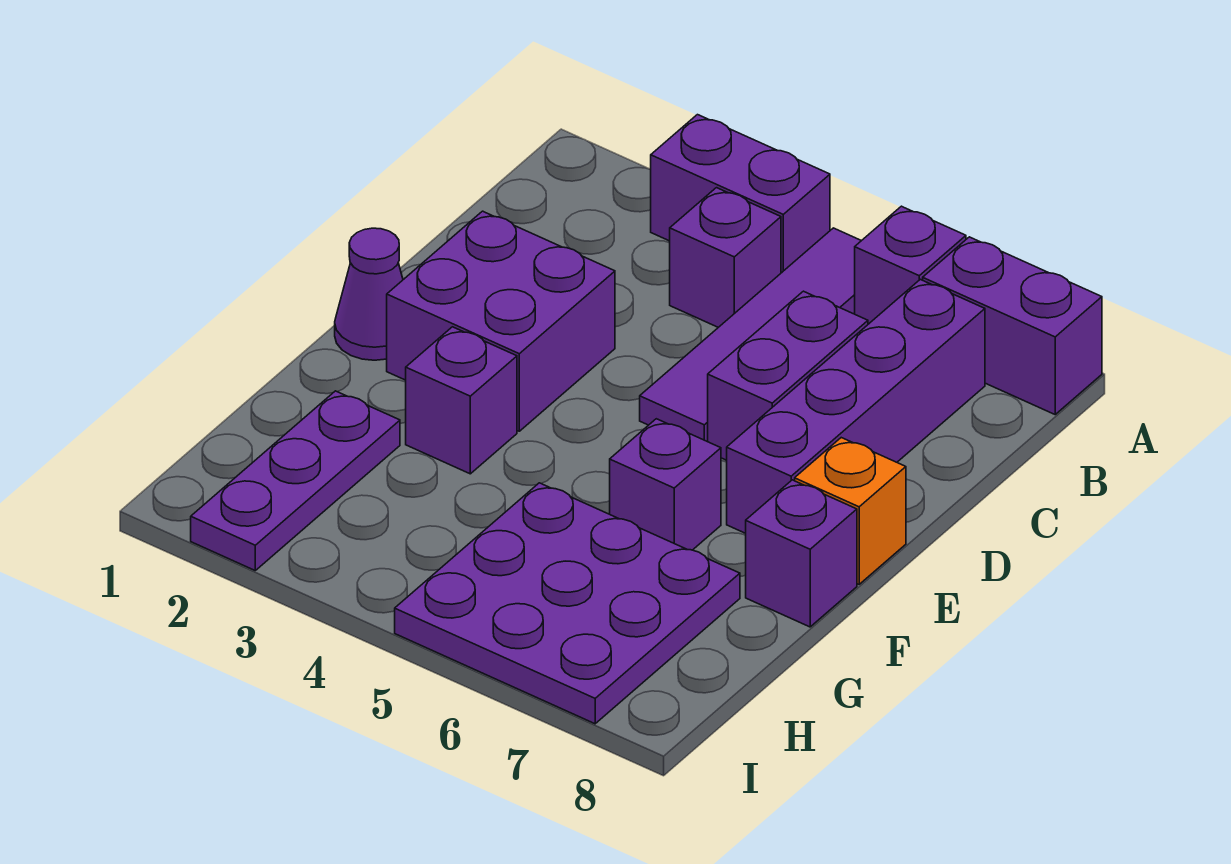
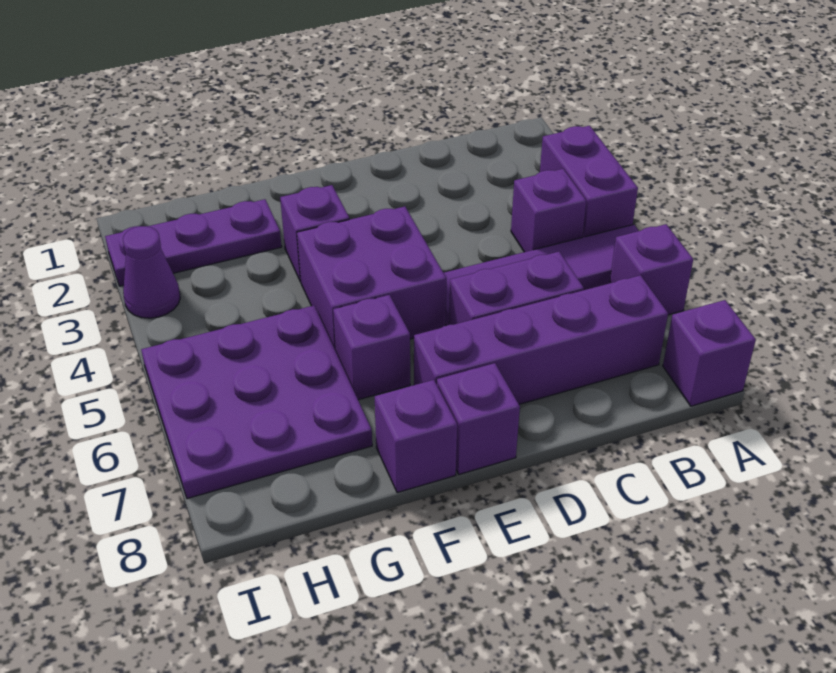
purple 1x2 brick [923,237,1102,414] -> purple 1x1 brick [663,300,756,406]
purple 2x2 brick [387,211,615,431] -> purple 2x2 brick moved to [297,206,446,351]
purple 1x1 cone [335,228,403,360] -> purple 1x1 cone moved to [123,226,180,318]
orange 1x1 brick [795,438,906,584] -> purple 1x1 brick [437,363,520,474]

